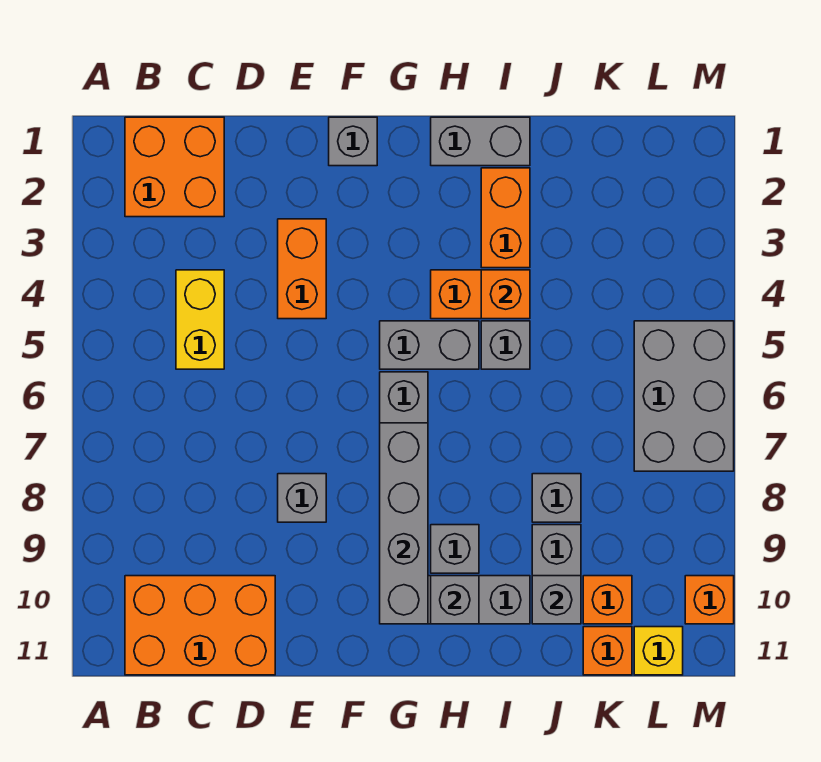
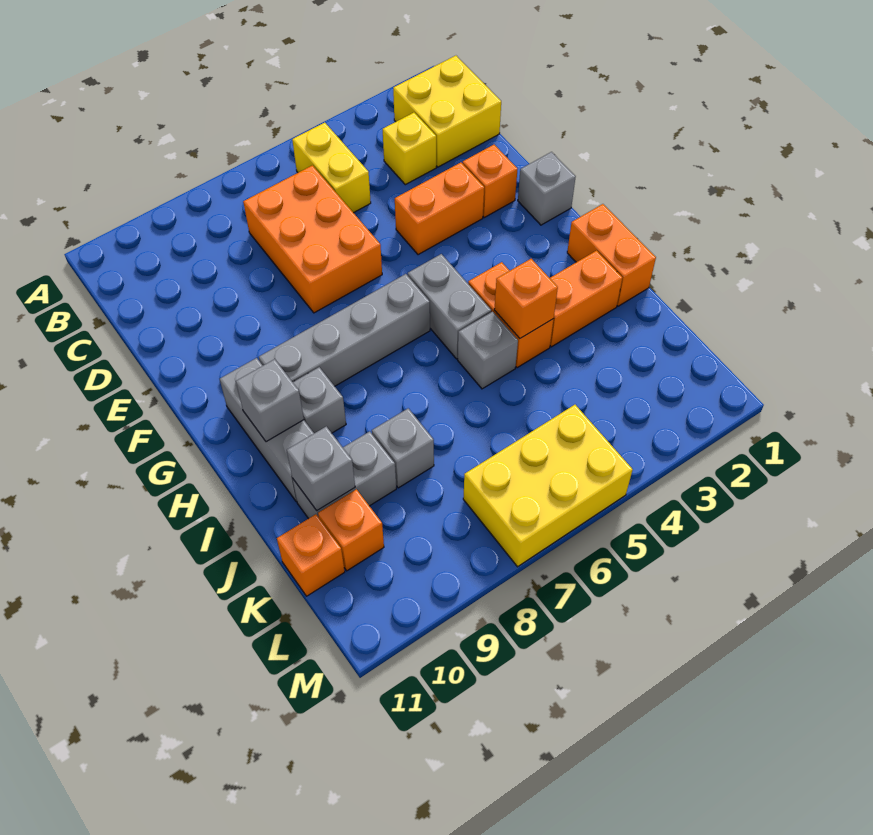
orange 2x2 brick [125,117,224,217] -> yellow 2x2 brick [393,56,501,167]
orange 2x3 brick [125,576,275,675] -> orange 2x3 brick moved to [243,165,382,313]
yellow 1x2 brick [176,270,224,369] -> yellow 1x2 brick turned to [292,123,371,213]
grey 1x1 brick [278,474,326,522] -> none
grey 1x4 brick [380,423,428,624] -> none
grey 1x2 brick [431,117,530,166] -> orange 1x2 brick [567,204,656,306]
grey 2x3 brick [634,321,734,471] -> yellow 2x3 brick [463,405,633,567]
yellow 1x1 brick [634,627,683,675] -> yellow 1x1 brick moved to [383,113,436,185]
orange 1x1 brick [685,576,734,624] -> orange 1x1 brick moved to [463,145,517,217]

